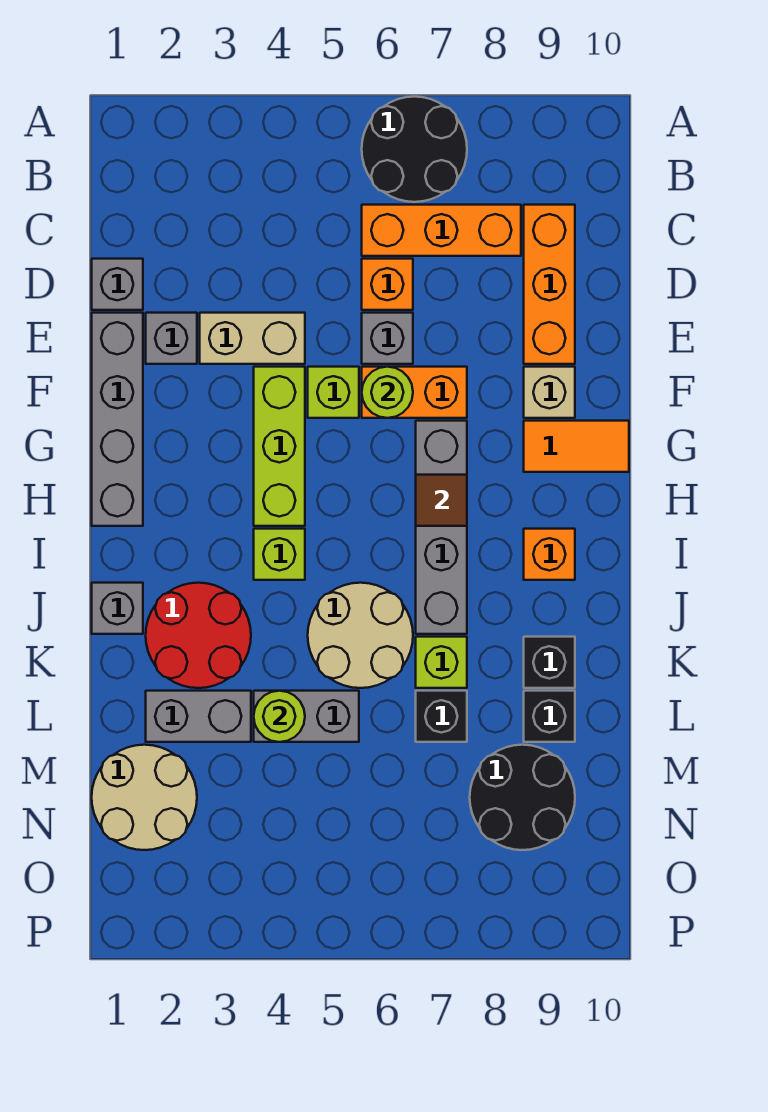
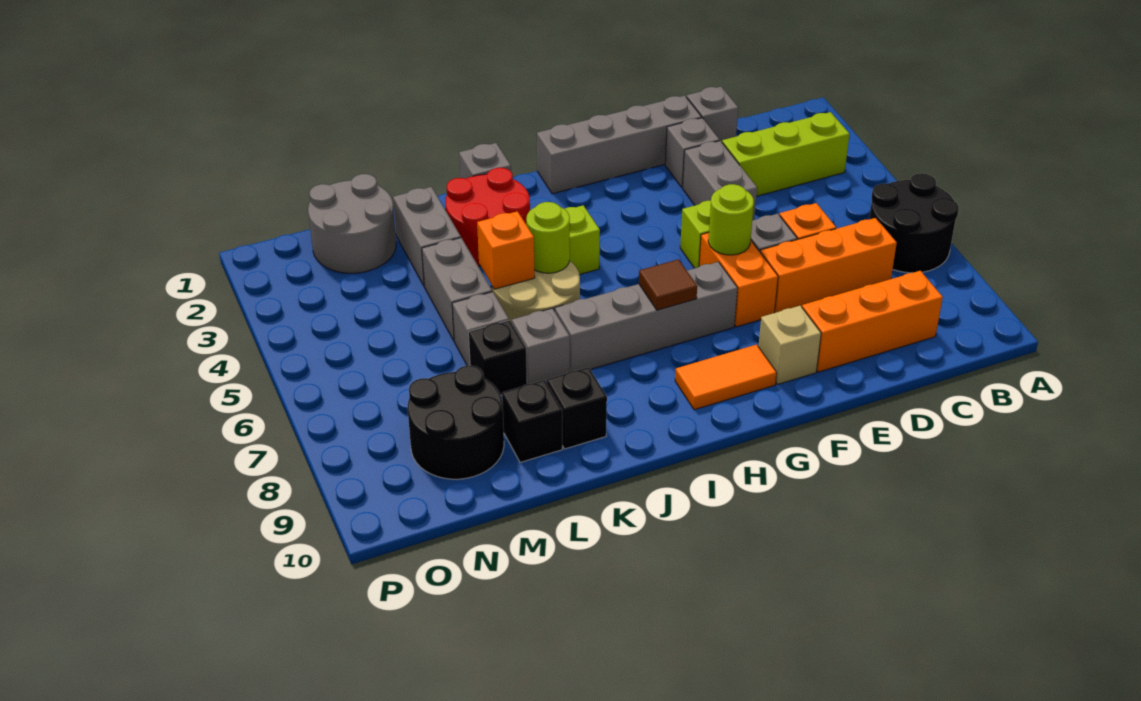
orange 1x3 brick [362,205,521,256] -> orange 1x3 brick turned to [760,218,897,313]
tan 1x2 brick [200,313,305,364] -> grey 1x2 brick [683,141,757,221]
lime 1x3 brick [254,367,305,526] -> lime 1x3 brick moved to [722,112,849,196]
orange 1x2 tile [524,421,629,472] -> orange 1x2 tile turned to [675,345,777,410]
orange 1x1 brick [524,529,575,580] -> orange 1x1 brick moved to [477,211,535,289]
lime 1x1 brick [416,637,467,688] -> grey 1x1 brick [512,308,570,384]
lime 1x1 round brick [254,691,305,742] -> lime 1x1 round brick moved to [526,202,570,273]
none -> grey 1x1 brick [452,292,509,366]
tan 2x2 round brick [92,745,197,850] -> grey 2x2 round brick [308,174,396,273]

